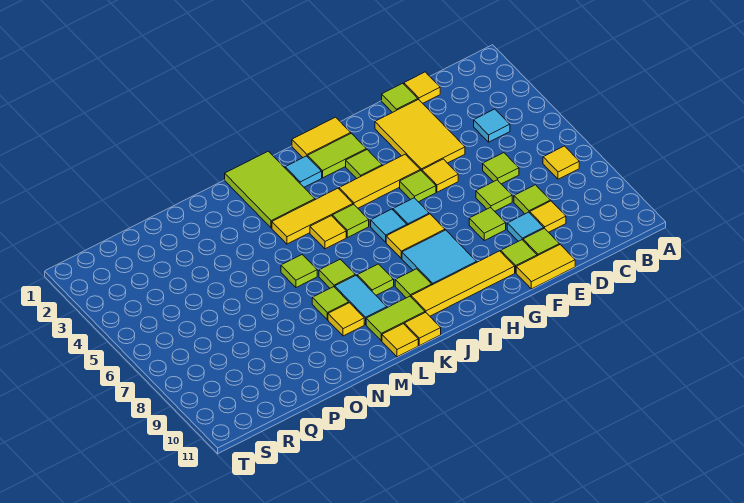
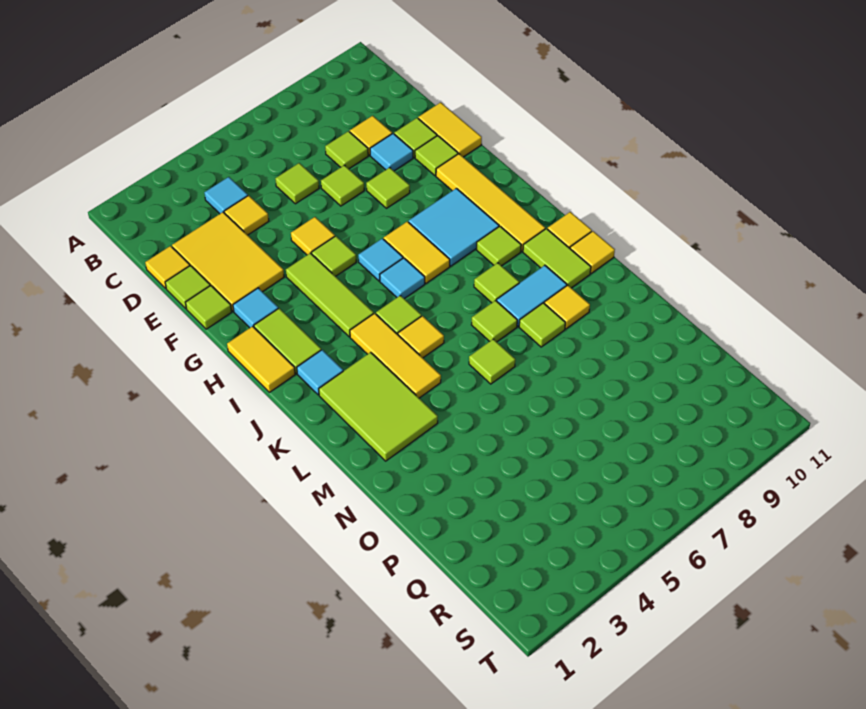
yellow 1x1 tile [543,146,579,179] -> yellow 1x1 tile moved to [224,195,269,235]
yellow 2x3 tile [375,100,465,171] -> yellow 2x3 tile turned to [172,212,284,311]
none -> cyan 1x1 tile [233,288,278,328]
yellow 1x3 tile [339,154,420,208] -> lime 1x3 tile [286,253,374,337]
lime 1x1 tile [346,150,382,179] -> lime 1x1 tile moved to [186,286,232,329]
lime 2x3 tile [225,151,315,228] -> lime 2x3 tile turned to [319,352,438,461]

